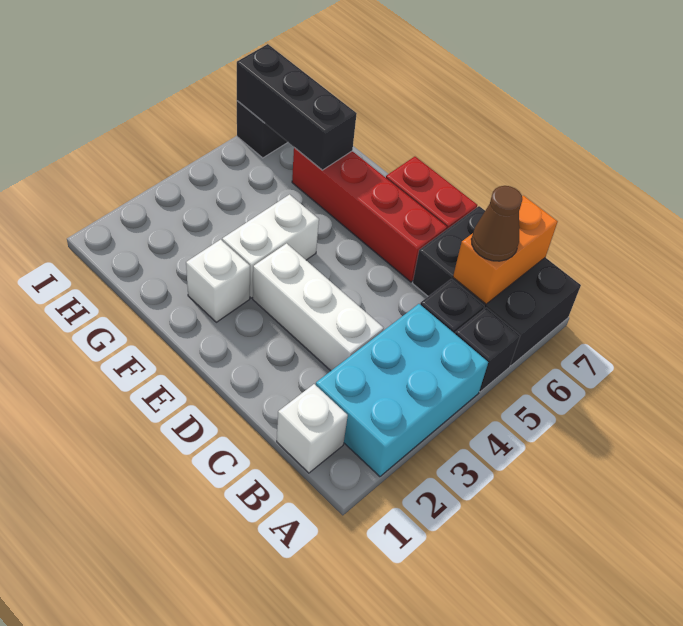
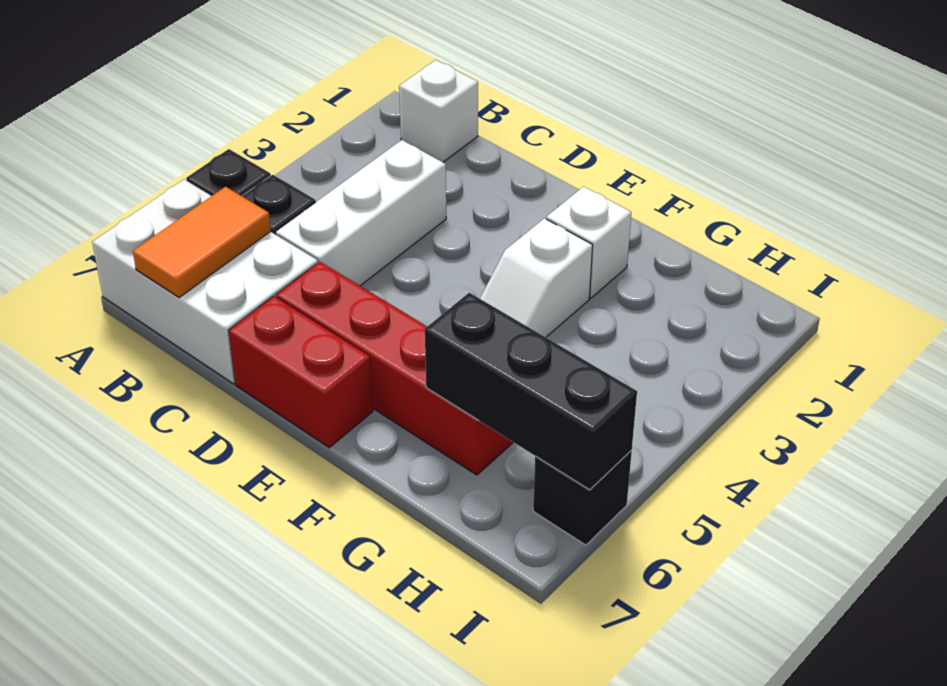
cyan 2x3 brick [316,304,488,477] -> none
black 2x3 brick [413,206,581,366] -> white 2x3 brick [92,179,318,384]
orange 1x2 brick [453,196,558,304] -> orange 1x2 tile [133,187,271,298]
brown 1x1 cone [471,186,522,261] -> none
white 1x3 brick [253,243,384,371] -> white 1x3 brick turned to [275,140,446,286]
white 1x2 brick [222,194,319,298] -> white 1x2 slope [480,218,593,337]

